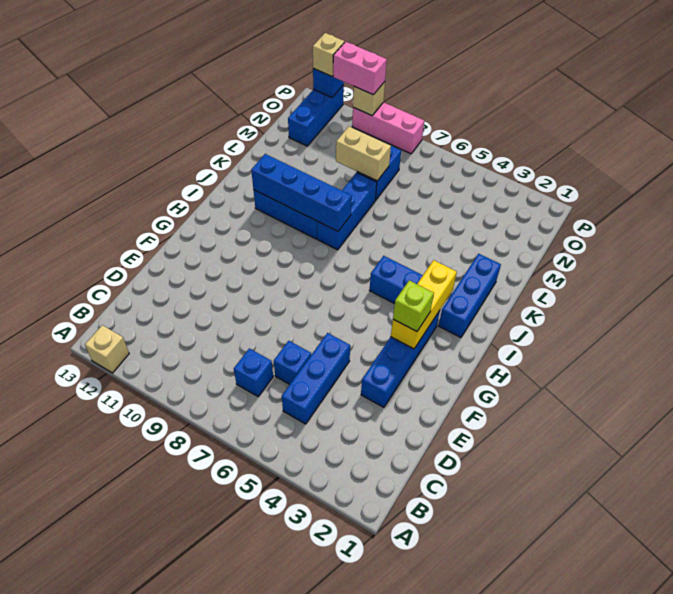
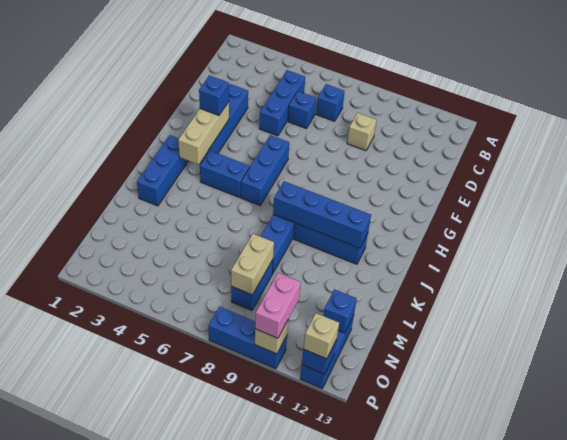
tan 1x1 brick [85,325,129,373] -> tan 1x1 brick moved to [347,113,377,151]
yellow 1x3 brick [391,260,457,349] -> tan 1x3 brick [178,102,229,165]
lime 1x1 brick [393,280,434,331] -> blue 1x1 brick [199,75,229,115]
none -> blue 1x3 brick [241,135,289,205]
tan 1x2 brick [336,127,391,181] -> tan 1x2 brick turned to [231,234,274,295]
none -> blue 1x1 brick [324,289,357,333]
pink 1x3 brick [352,102,424,154] -> blue 1x3 brick [208,307,287,369]
pink 1x2 brick [333,42,387,95] -> pink 1x2 brick turned to [255,273,301,338]

